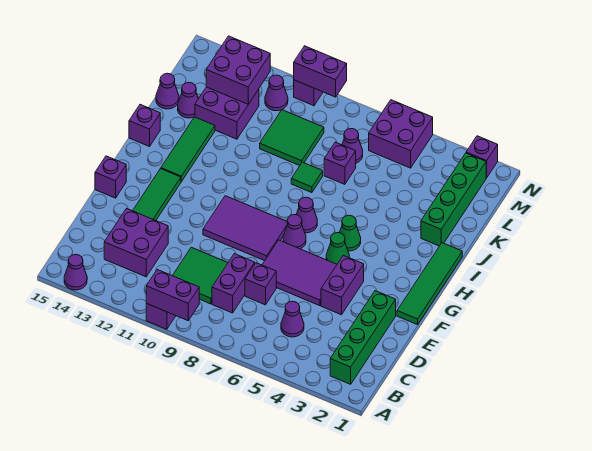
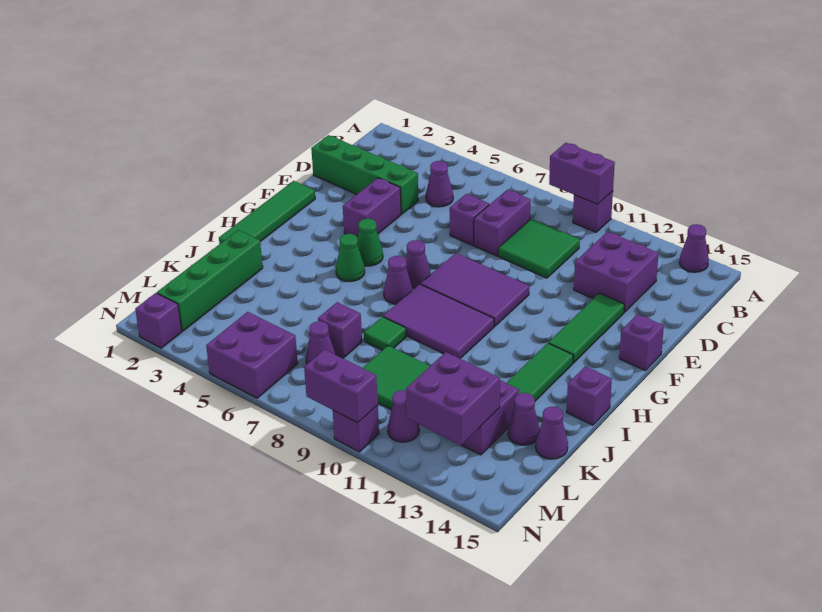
green 1x4 brick [330,291,396,384] -> green 1x4 brick turned to [311,135,418,214]
purple 2x3 tile [262,240,337,306] -> purple 2x3 tile moved to [383,284,494,358]

